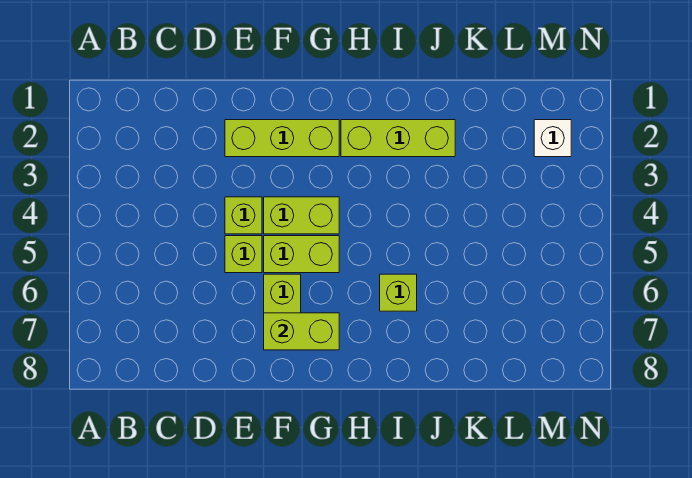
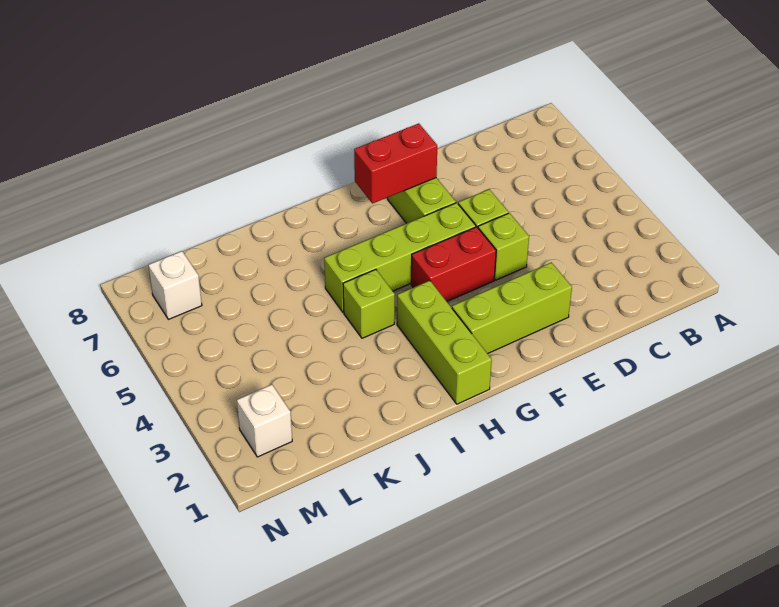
lime 1x2 brick [264,197,339,234] -> red 1x2 brick [411,227,496,301]
lime 1x2 brick [264,236,339,273] -> lime 1x4 brick [324,203,476,312]
lime 1x2 brick [264,313,339,350] -> red 1x2 brick [354,123,437,204]
lime 1x3 brick [341,120,455,157] -> lime 1x3 brick turned to [397,281,492,404]
lime 1x1 brick [380,274,417,311] -> lime 1x1 brick moved to [343,269,395,338]
none -> white 1x1 brick [148,251,202,319]

